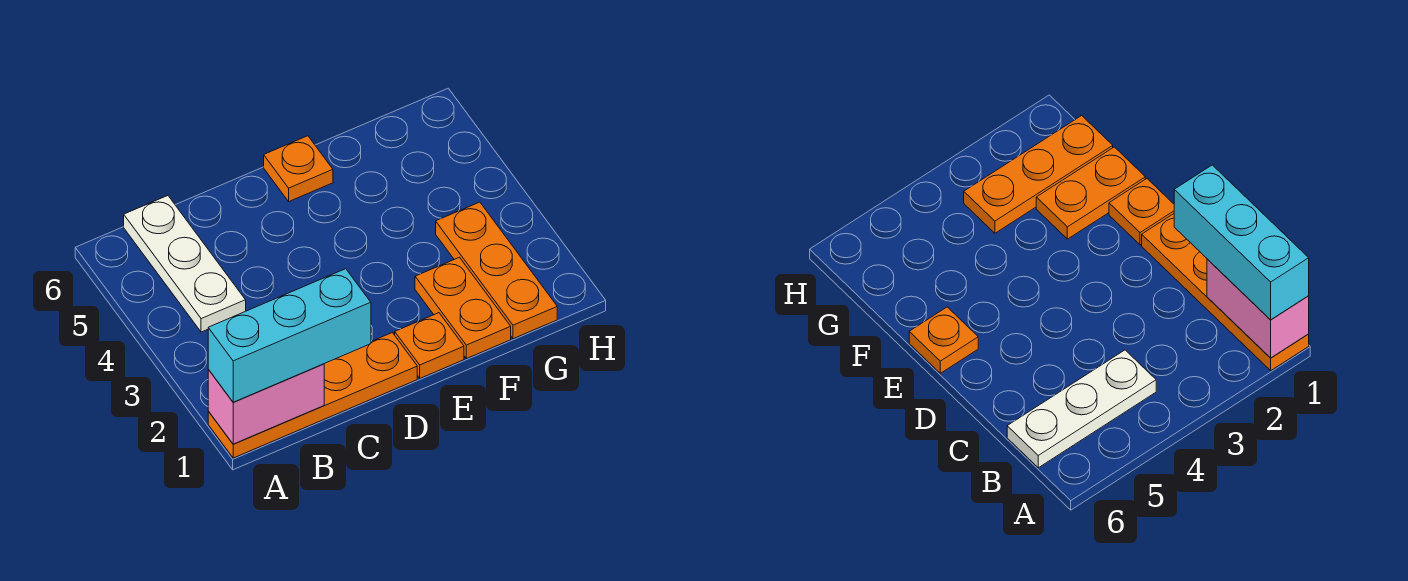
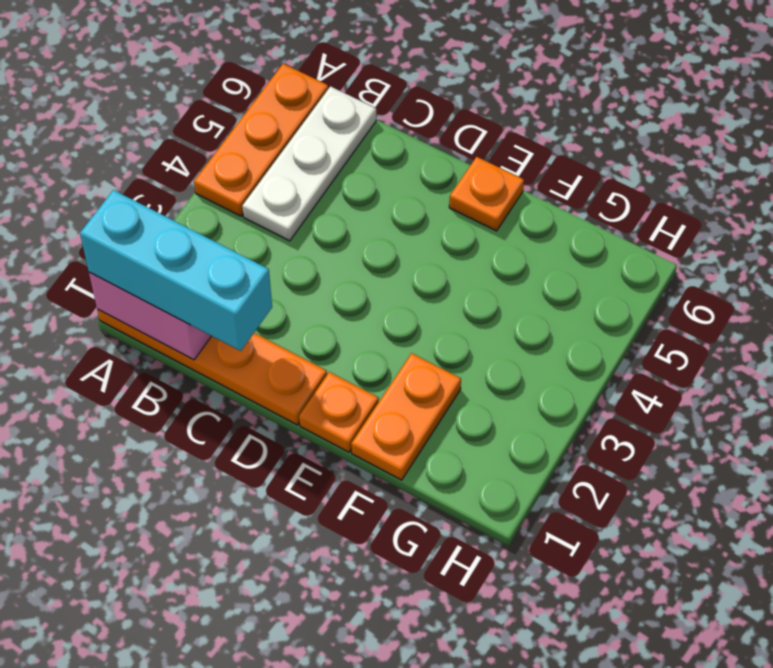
orange 1x3 plate [436,202,557,339] -> orange 1x3 plate moved to [194,64,328,216]

